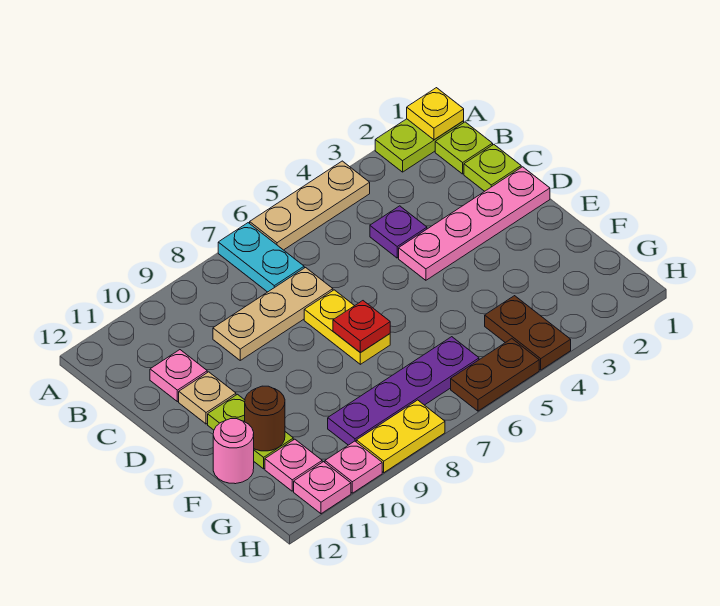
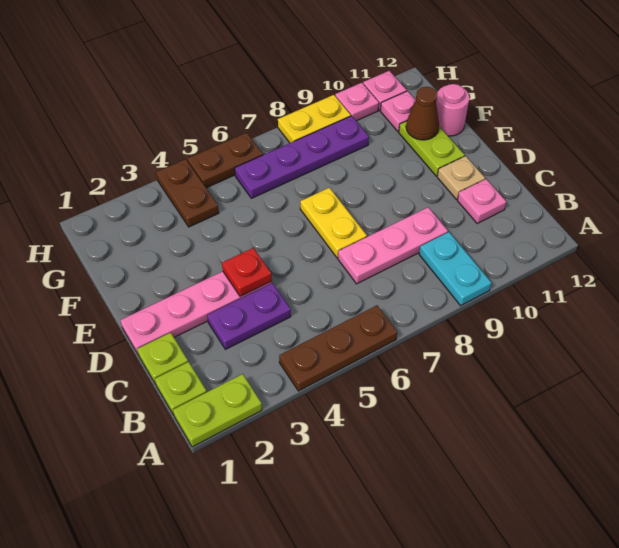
yellow 1x1 plate [407,88,464,140] -> none
tan 1x3 plate [250,161,370,250] -> brown 1x3 plate [279,305,397,391]
cyan 1x2 plate [218,223,304,292] -> cyan 1x2 plate moved to [419,232,492,306]
purple 1x1 plate [370,206,427,258] -> purple 1x2 plate [207,283,291,349]
tan 1x3 plate [213,268,333,360] -> pink 1x3 plate [338,207,448,284]
red 1x1 plate [333,301,390,352] -> red 1x1 plate moved to [222,248,272,297]
brown 1x1 round brick [244,386,285,451] -> brown 1x1 cone [406,87,439,140]

